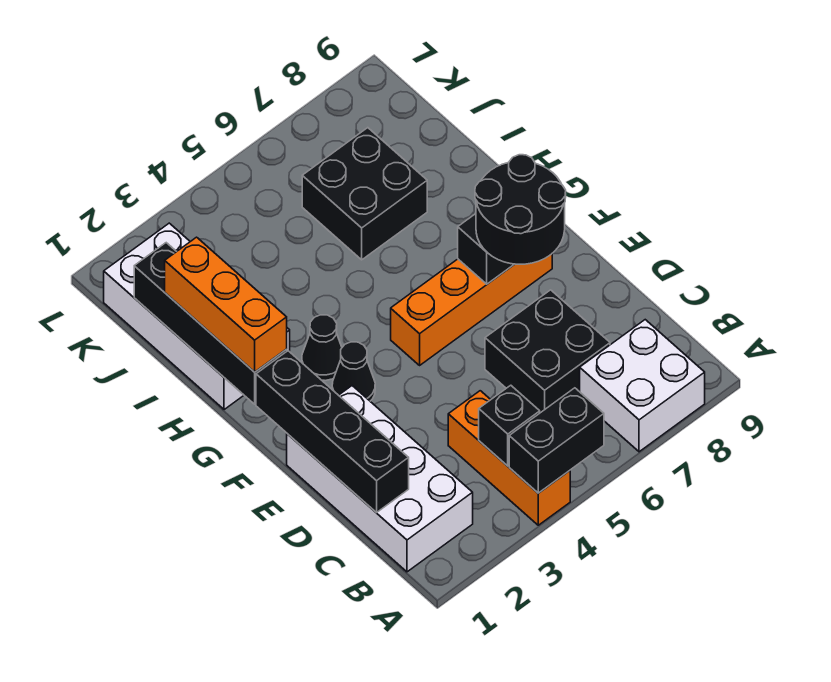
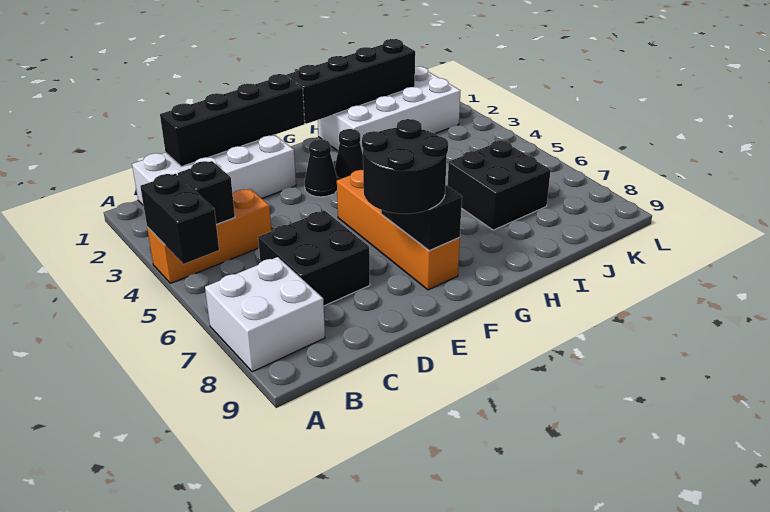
orange 1x3 brick [165,237,287,372] -> none

